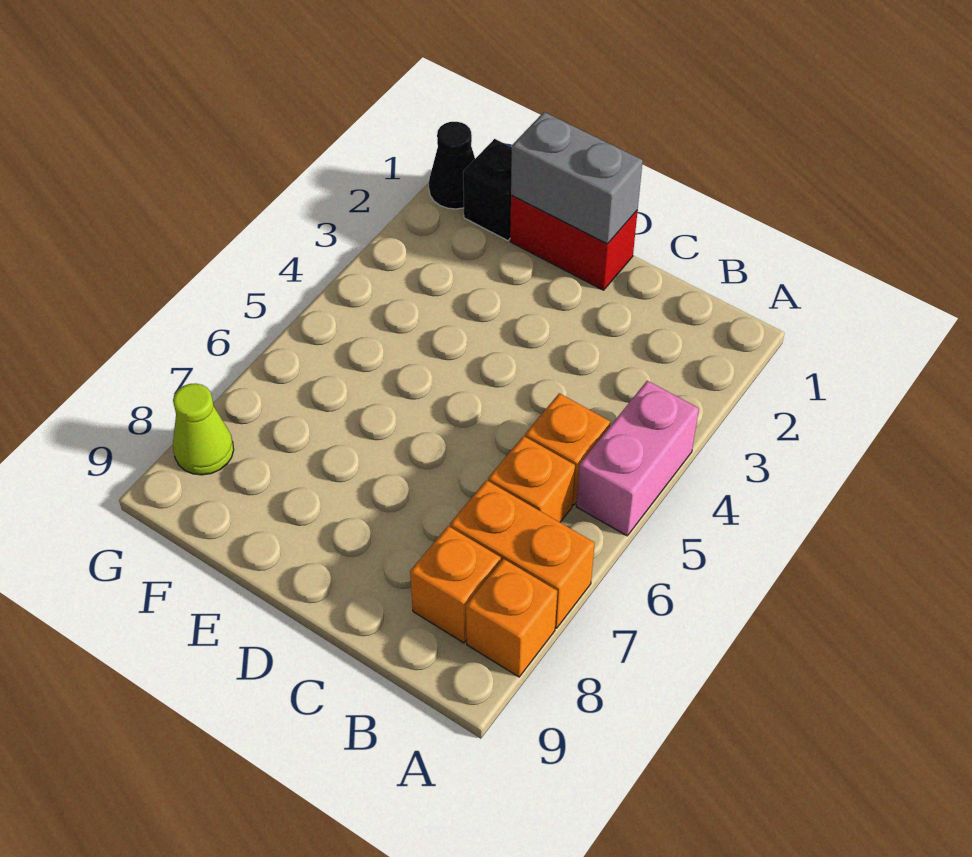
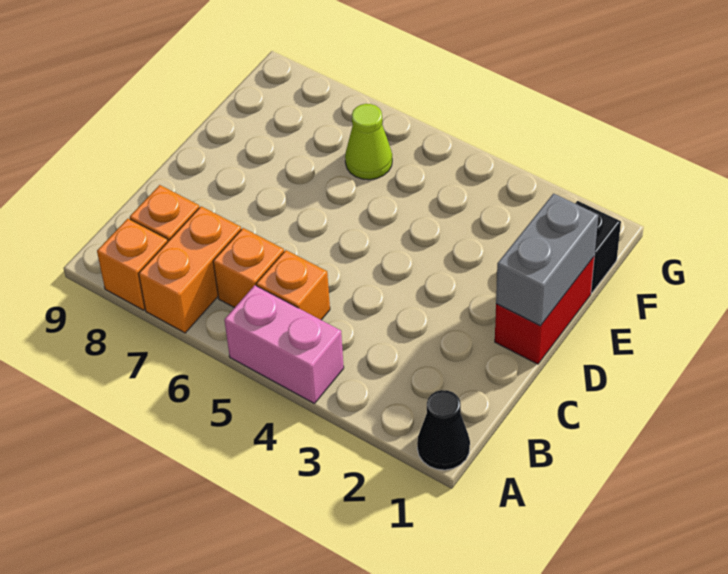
black 1x1 cone [429,122,475,209] -> black 1x1 cone moved to [417,390,470,470]
lime 1x1 cone [173,383,234,475] -> lime 1x1 cone moved to [345,104,392,180]

